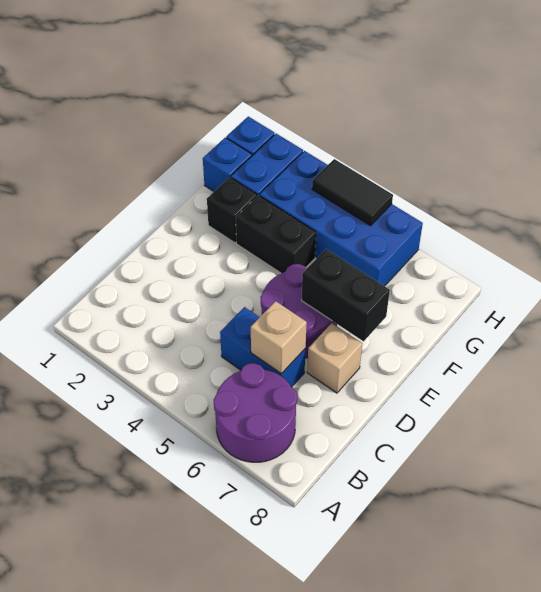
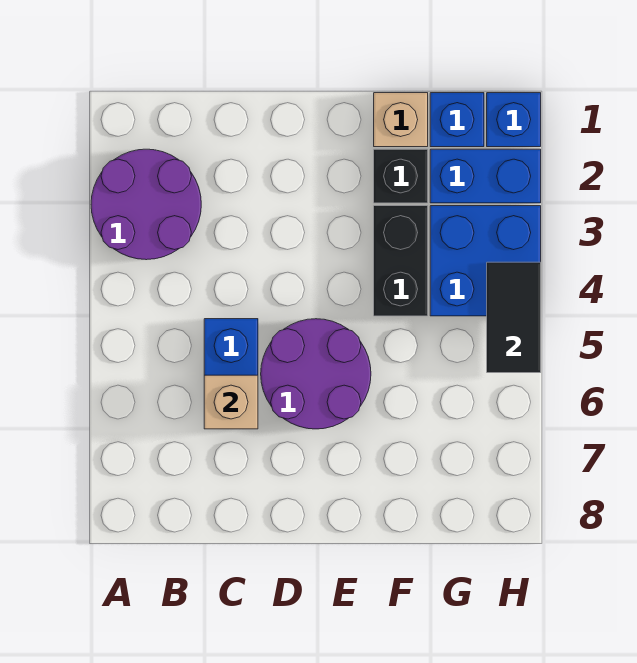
purple 2x2 round brick [214,363,297,462] -> purple 2x2 round brick moved to [91,149,201,260]
tan 1x1 brick [307,323,362,393] -> tan 1x1 brick moved to [374,93,428,147]
black 1x2 brick [302,249,390,341] -> none
blue 2x4 brick [260,151,423,286] -> blue 2x2 brick [430,206,541,316]

